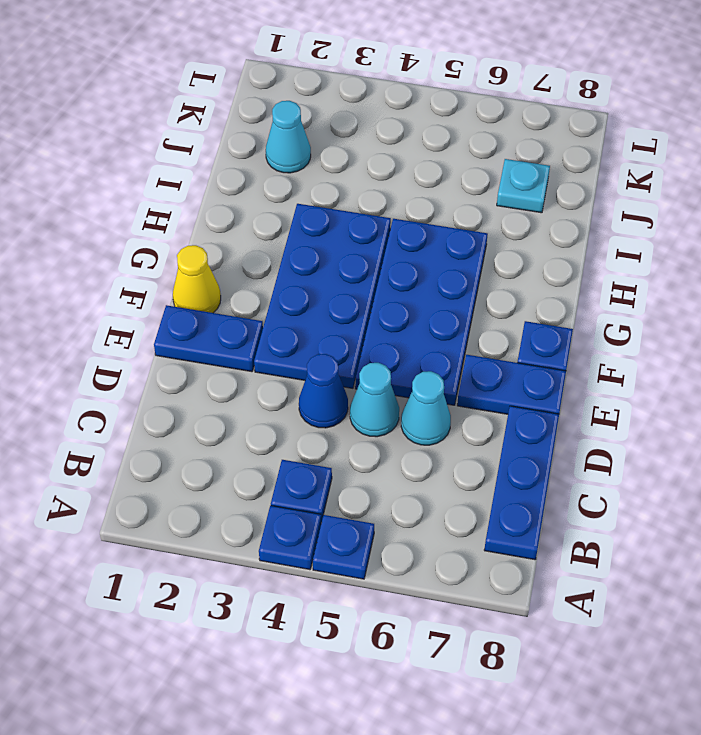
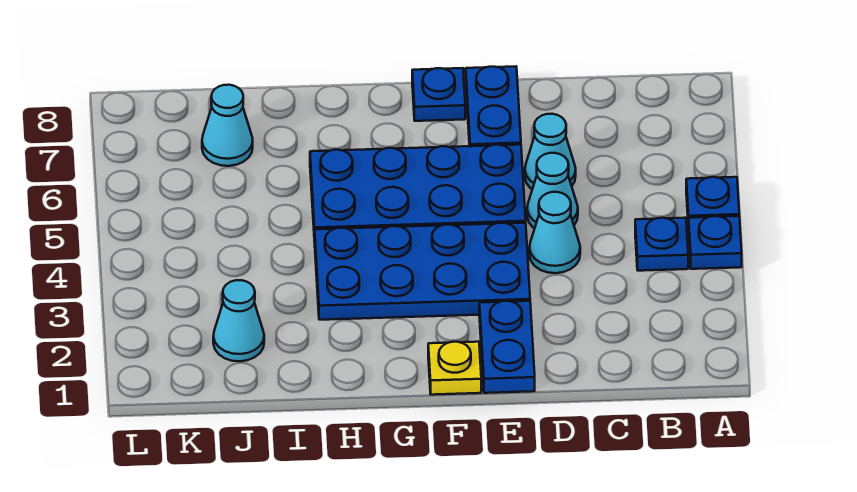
blue 1x3 plate [484,406,559,560] -> none
blue 1x1 cone [299,354,348,428] -> cyan 1x1 cone [529,192,580,273]
yellow 1x1 cone [173,245,221,313] -> yellow 1x1 plate [428,342,481,395]
cyan 1x1 plate [497,159,550,213] -> cyan 1x1 cone [202,85,253,166]

